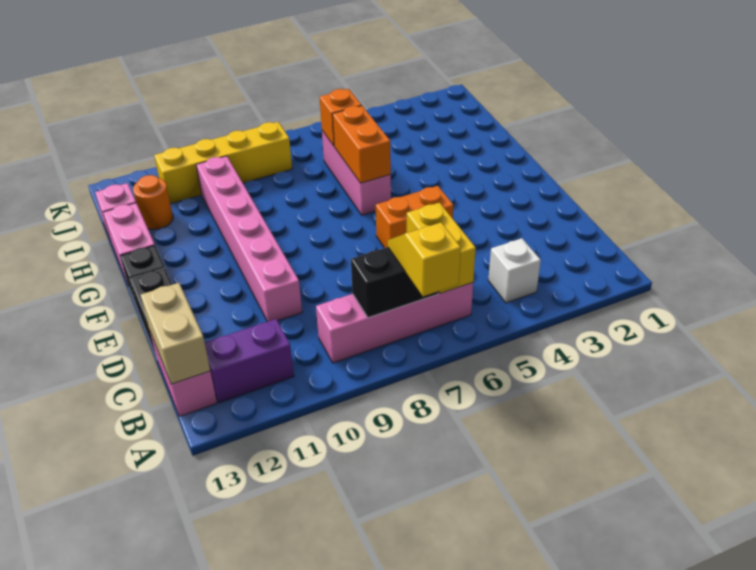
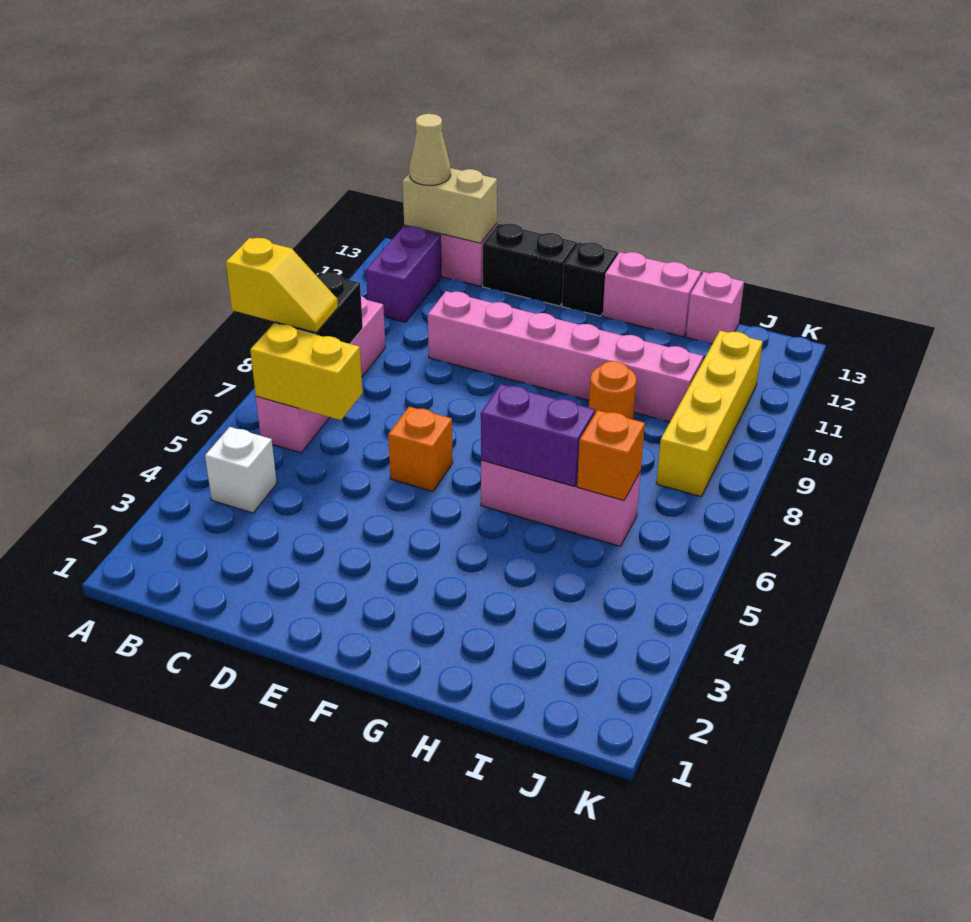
none -> tan 1x1 cone [409,114,451,185]
orange 1x2 brick [376,186,453,248] -> orange 1x1 brick [388,407,453,491]
orange 1x2 brick [332,106,391,183] -> purple 1x2 brick [481,384,595,486]
orange 1x1 round brick [133,175,173,229] -> orange 1x1 round brick moved to [589,361,637,419]

